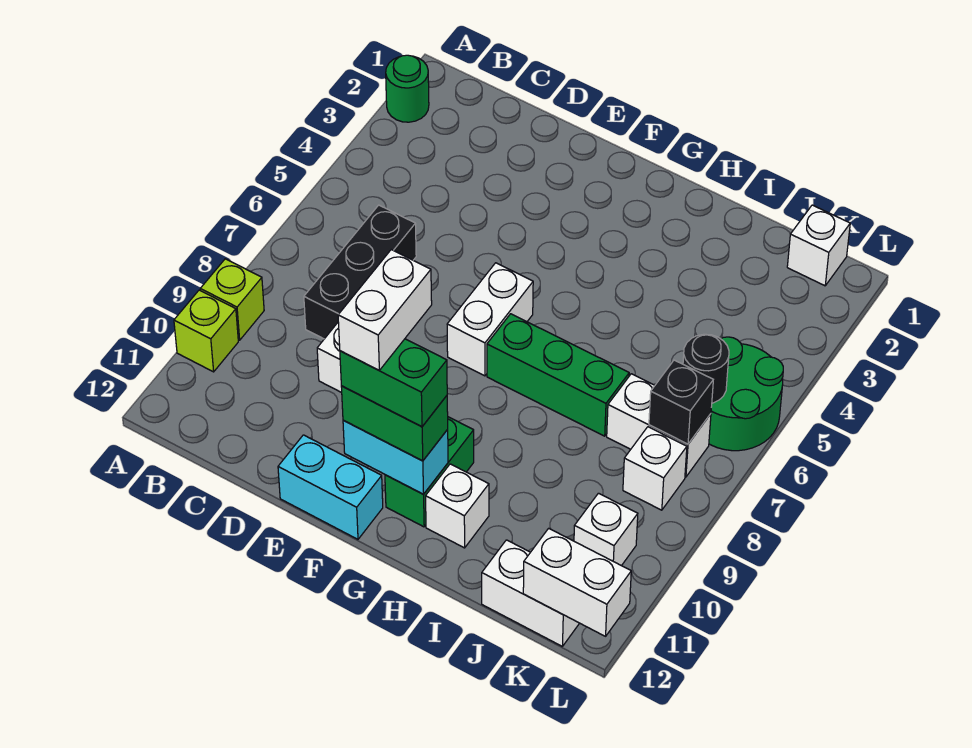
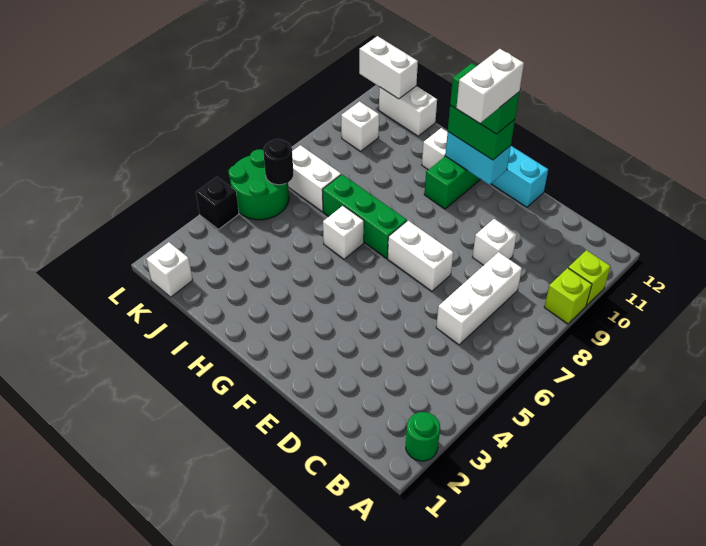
black 1x3 brick [304,205,416,339] -> white 1x3 brick [436,252,522,345]
white 1x2 brick [447,263,533,376] -> white 1x2 brick turned to [388,221,453,291]
black 1x1 brick [649,360,713,444] -> black 1x1 brick moved to [196,177,239,229]
white 1x1 brick [623,427,687,510] -> white 1x1 brick moved to [323,206,364,259]

